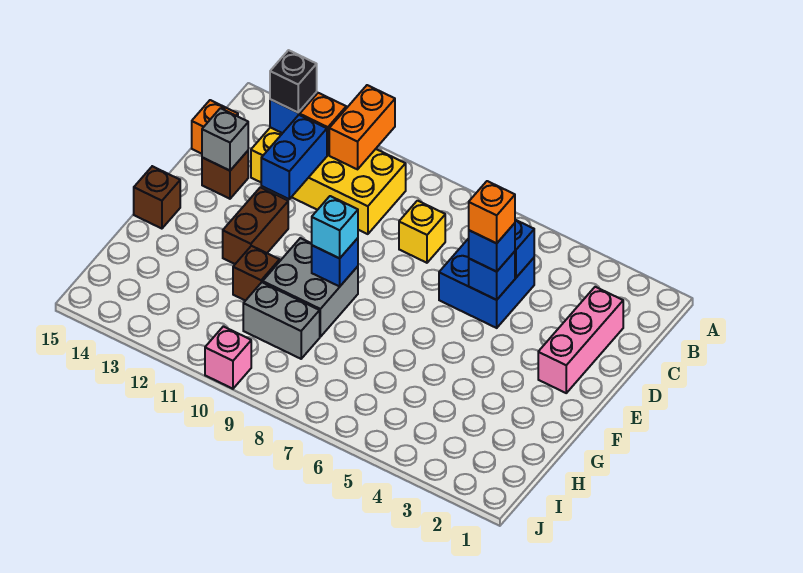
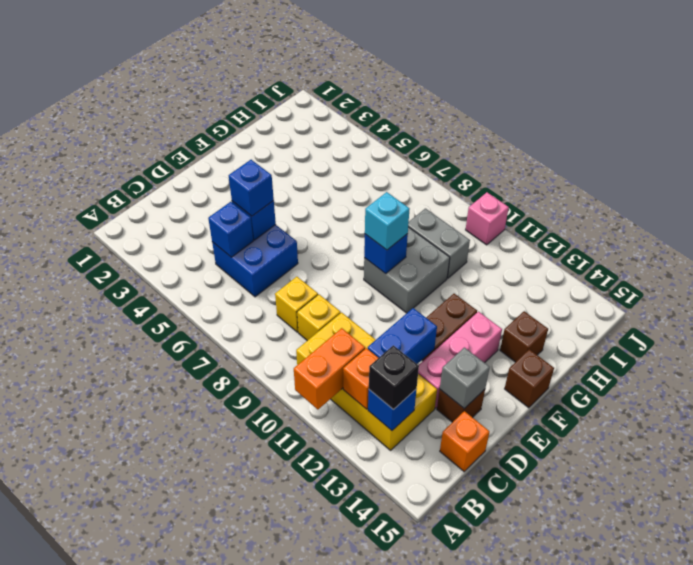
pink 1x3 brick [538,287,623,393] -> pink 1x3 brick moved to [418,312,502,408]
none -> yellow 1x1 brick [297,295,341,341]
orange 1x1 brick [469,181,515,243] -> none
brown 1x1 brick [233,246,280,301] -> brown 1x1 brick moved to [500,311,548,362]

